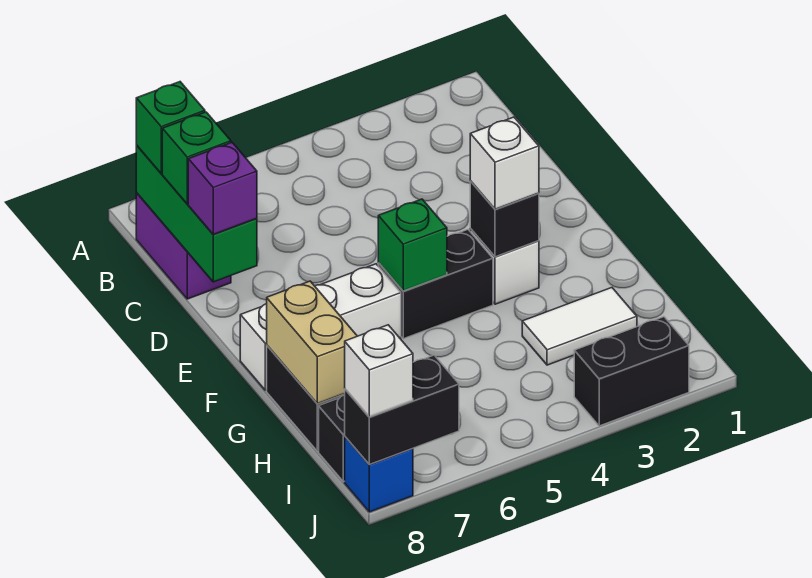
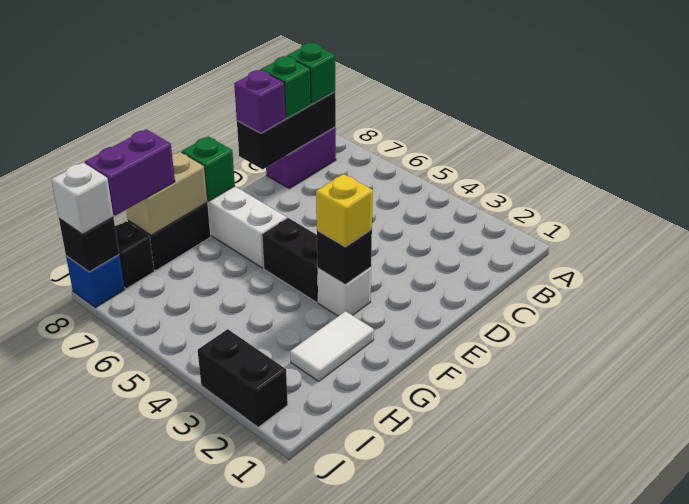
green 1x3 brick [136,146,257,282] -> black 1x3 brick [237,92,336,169]
white 1x1 brick [470,117,539,209] -> yellow 1x1 brick [316,174,373,247]
green 1x1 brick [378,199,447,291] -> green 1x1 brick moved to [182,136,235,201]
white 1x2 tile [522,288,637,365] -> white 1x2 tile turned to [290,311,374,381]
none -> purple 1x2 brick [85,129,175,216]
black 1x2 brick [345,355,459,464] -> black 1x1 brick [59,217,119,272]

